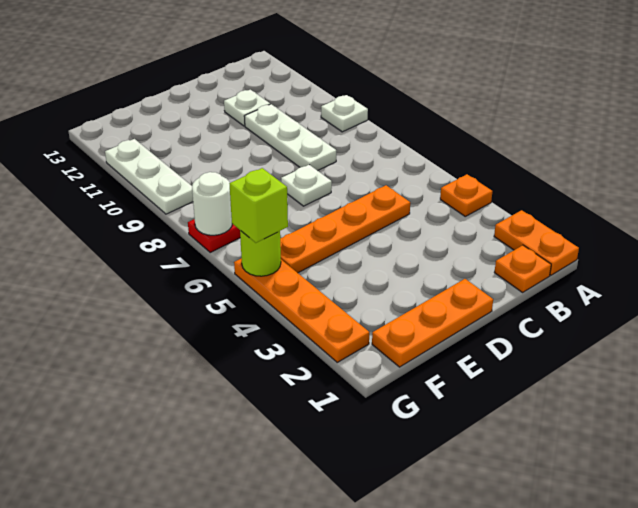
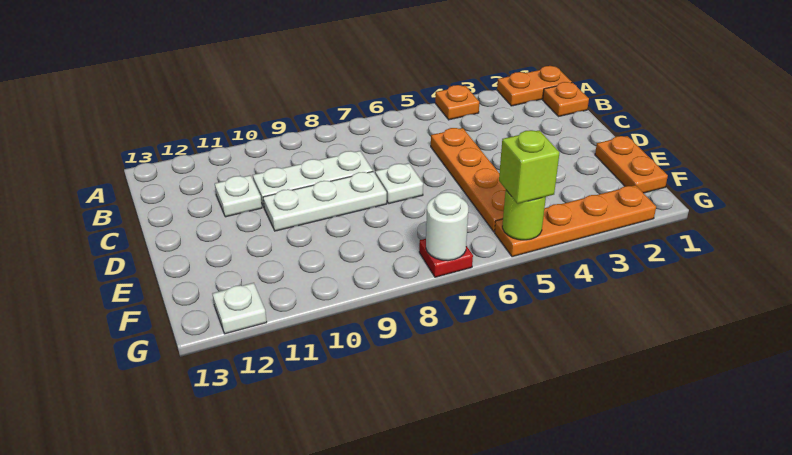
white 1x1 plate [321,95,368,132] -> white 1x1 plate moved to [212,283,267,334]
orange 1x3 plate [372,279,493,367] -> orange 1x2 plate [595,136,668,193]
white 1x3 plate [105,139,193,214] -> white 1x3 plate moved to [263,172,387,231]

